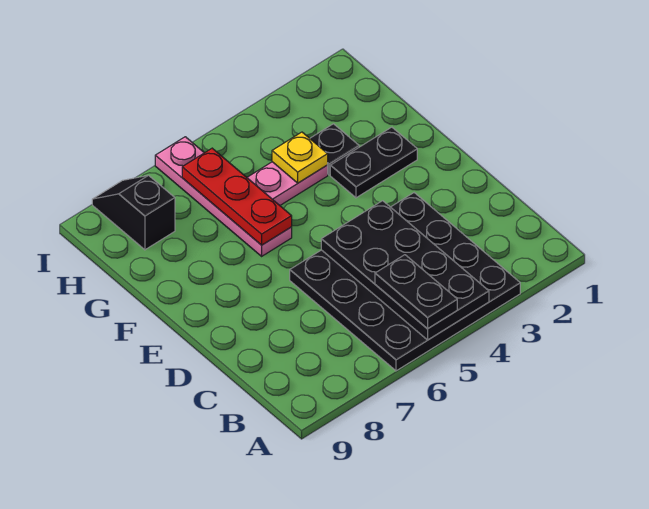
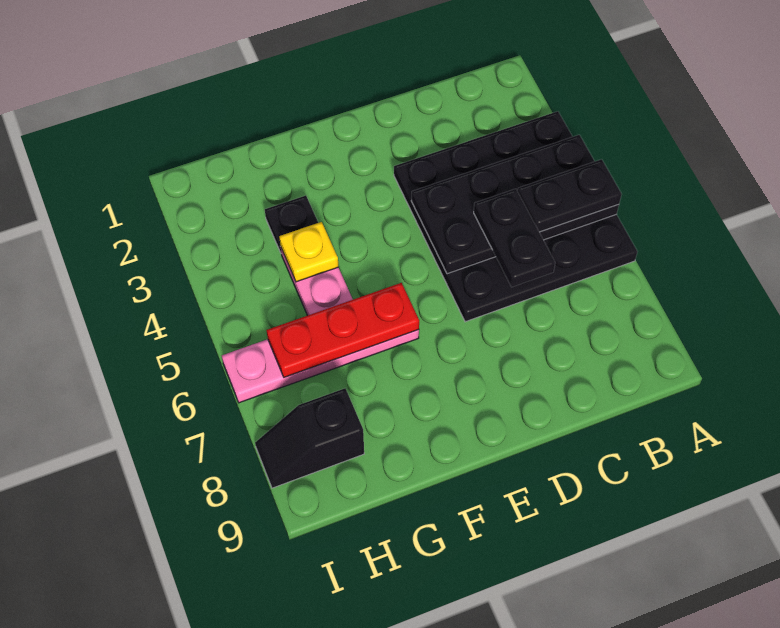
black 1x2 plate [330,127,417,198] -> black 1x2 plate moved to [474,189,555,287]

